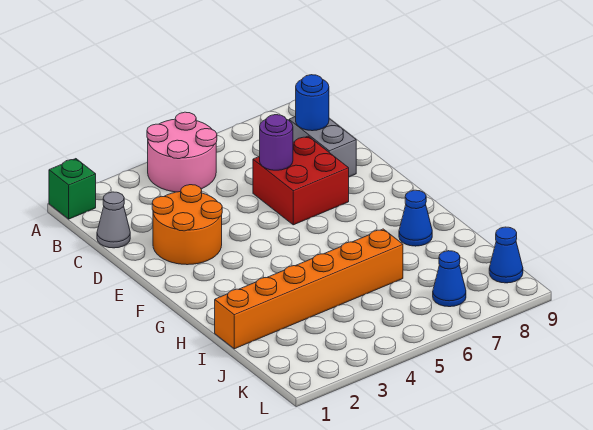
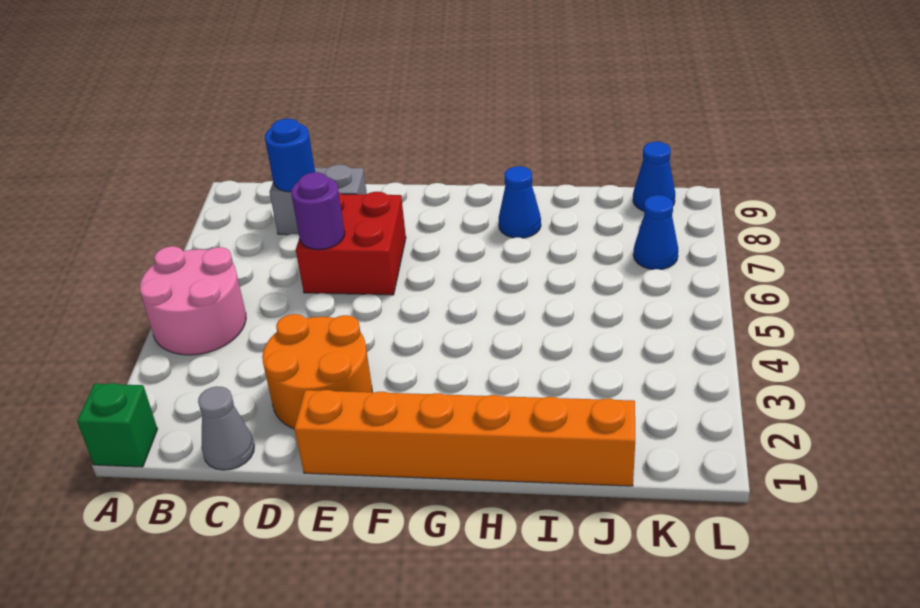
orange 1x6 brick [215,229,403,349] -> orange 1x6 brick turned to [294,390,635,486]

